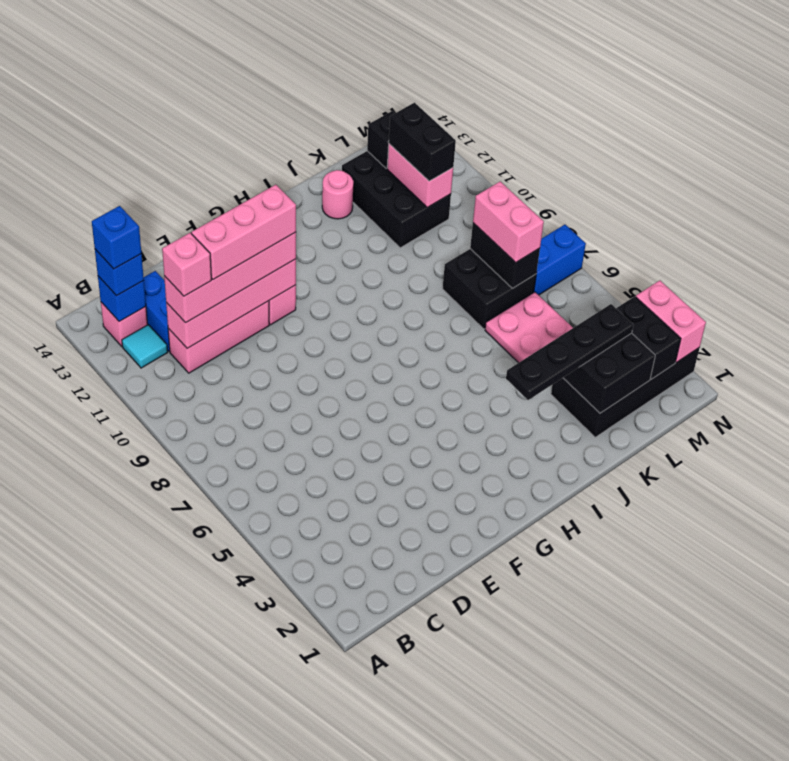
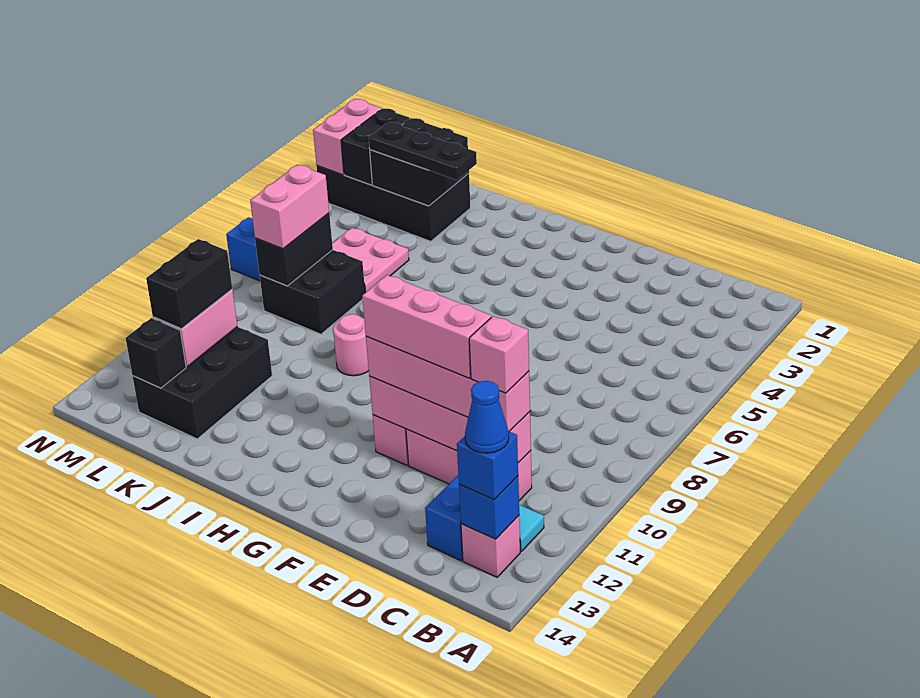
blue 1x1 brick [92,206,141,269] -> blue 1x1 cone [465,381,509,453]
black 1x4 plate [506,304,633,400] -> black 1x3 plate [369,122,477,180]
pink 1x1 round brick [322,170,353,219] -> pink 1x1 round brick moved to [333,314,369,376]

